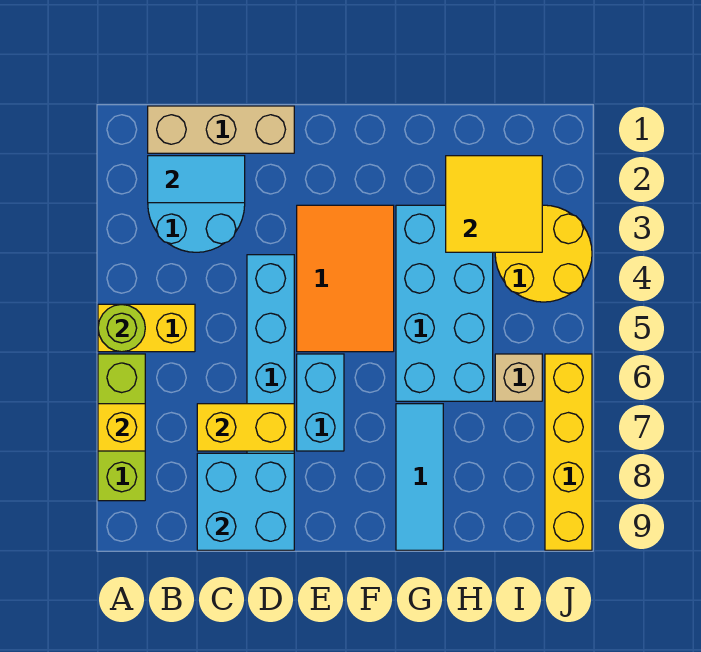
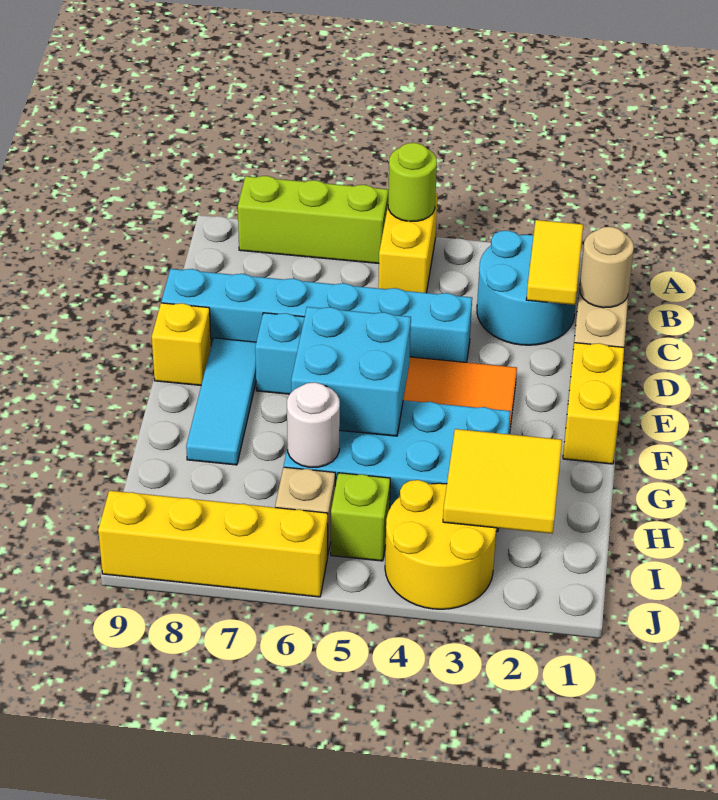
yellow 1x1 brick [98,404,145,451] -> yellow 1x1 brick moved to [152,303,211,385]
cyan 1x2 tile [148,156,245,203] -> yellow 1x2 tile [526,220,583,305]
none -> tan 1x1 round brick [580,227,634,308]
yellow 1x2 brick [197,404,294,451] -> yellow 1x2 brick moved to [563,343,624,464]
cyan 2x2 brick [197,453,294,550] -> cyan 2x2 brick moved to [291,307,411,436]
cyan 1x3 tile [396,404,443,550] -> cyan 1x3 tile turned to [186,338,256,465]
none -> white 1x1 round brick [287,382,340,467]
none -> lime 1x1 brick [331,473,390,561]

